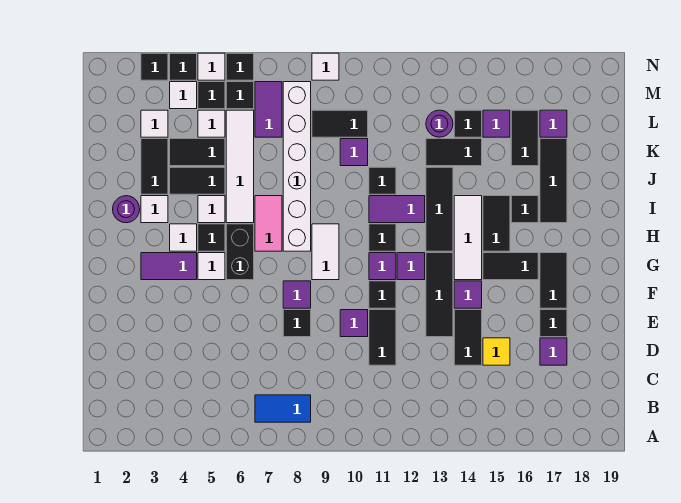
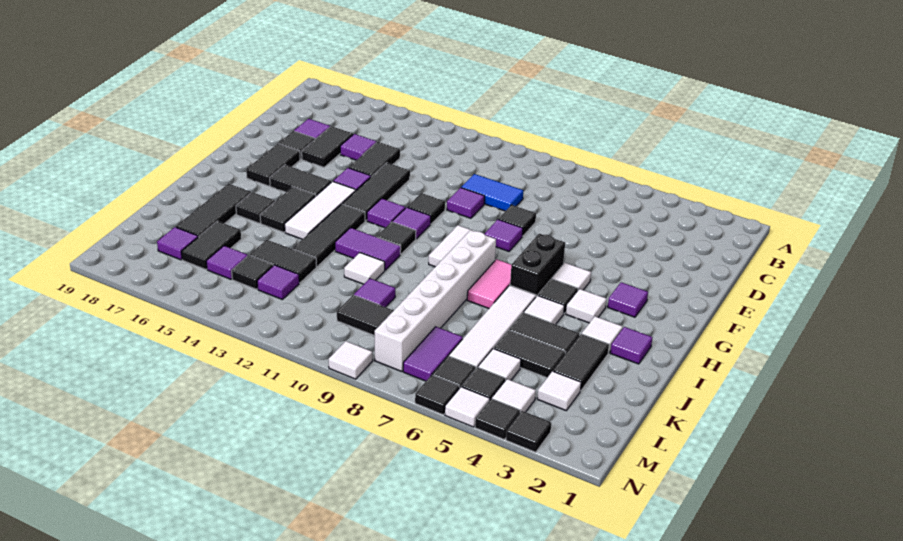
blue 1x2 tile [255,395,311,422] -> blue 1x2 tile moved to [461,174,523,211]
black 1x2 tile [369,310,396,365] -> black 1x2 tile moved to [302,126,353,167]
yellow 1x1 tile [483,338,510,365] -> purple 1x1 tile [340,134,376,160]
purple 1x2 tile [141,253,197,280] -> purple 1x1 tile [608,282,648,317]
purple 1x1 round brick [113,196,140,223] -> purple 1x1 tile [610,327,652,364]
black 1x1 tile [369,167,396,194] -> white 1x1 tile [344,253,385,284]
purple 1x1 round brick [426,110,453,137] -> purple 1x1 tile [257,265,299,300]

